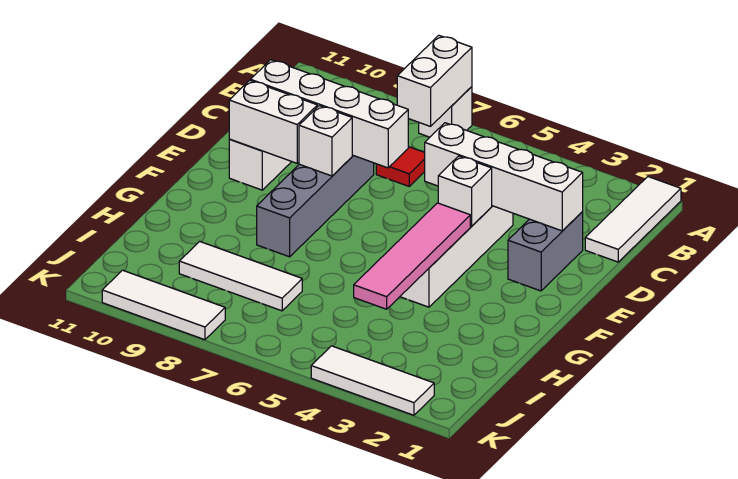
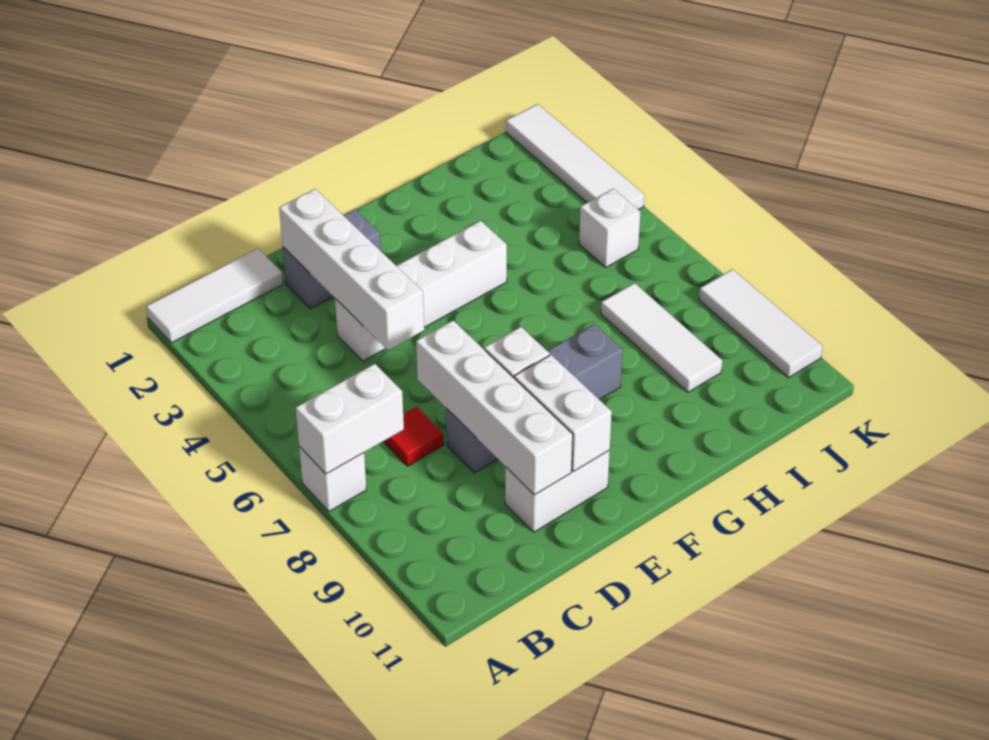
white 1x1 brick [438,156,492,226] -> white 1x1 brick moved to [579,189,640,267]
pink 1x4 tile [354,203,470,309] -> none
white 1x3 tile [311,346,434,415] -> white 1x4 tile [506,104,644,210]

